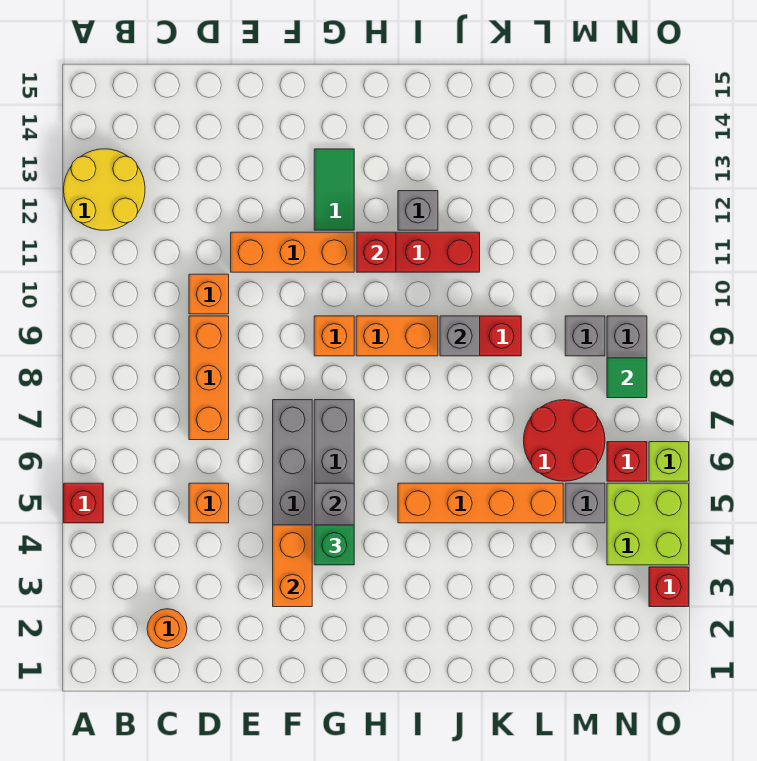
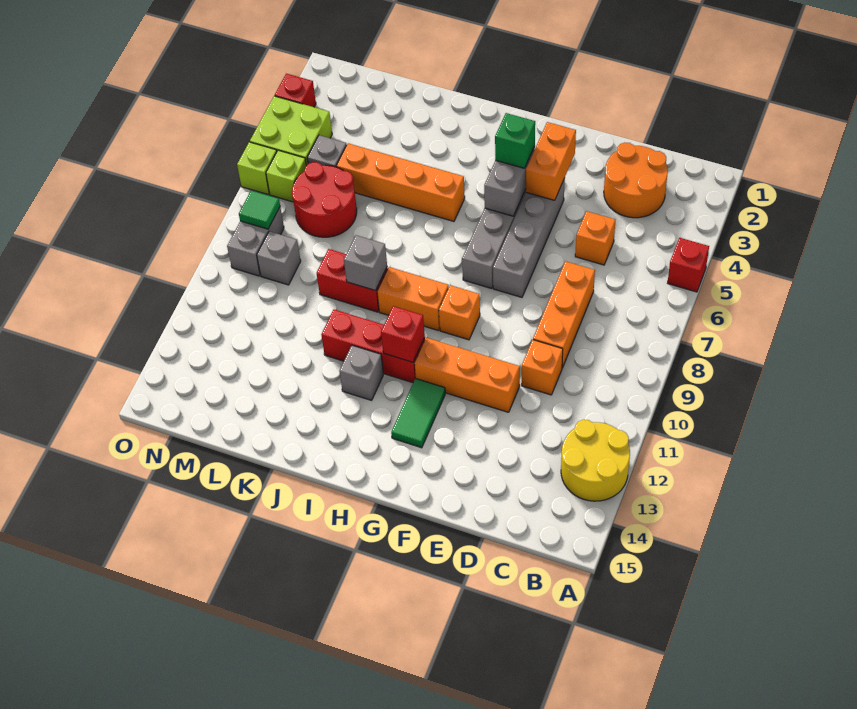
orange 1x1 round brick [147,609,187,649] -> orange 2x2 round brick [604,142,668,218]
red 1x1 brick [607,442,647,481] -> lime 1x1 brick [266,150,306,202]

